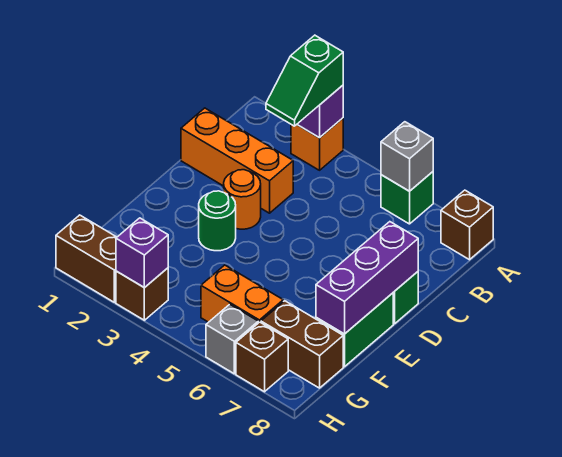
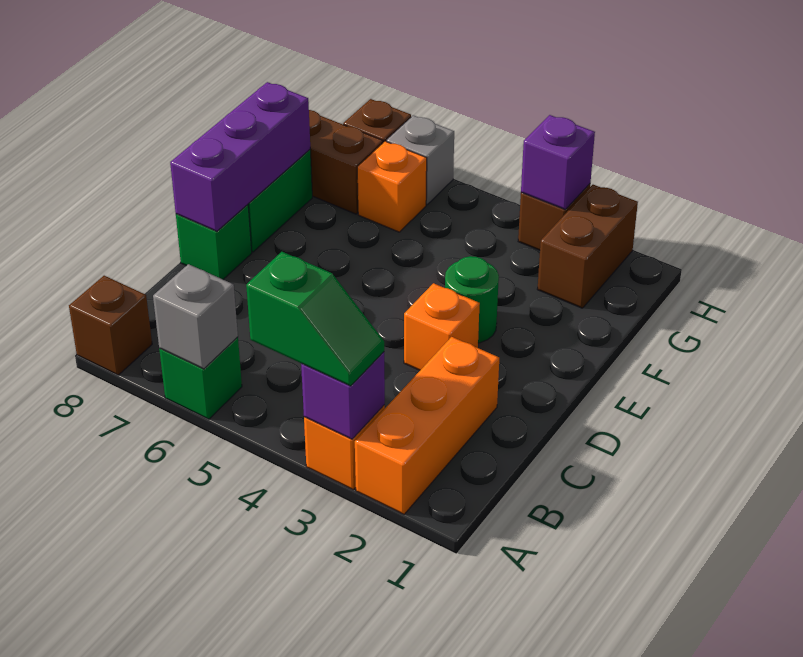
green 1x2 slope [266,35,343,126] -> green 1x2 slope turned to [246,252,384,386]
orange 1x3 brick [181,108,293,213] -> orange 1x3 brick turned to [355,337,499,514]
orange 1x1 round brick [224,170,261,229] -> orange 1x1 brick [404,283,480,370]
orange 1x2 brick [201,265,283,323] -> orange 1x1 brick [357,141,427,232]
brown 1x2 brick [56,215,117,302] -> brown 1x2 brick turned to [537,185,638,308]

